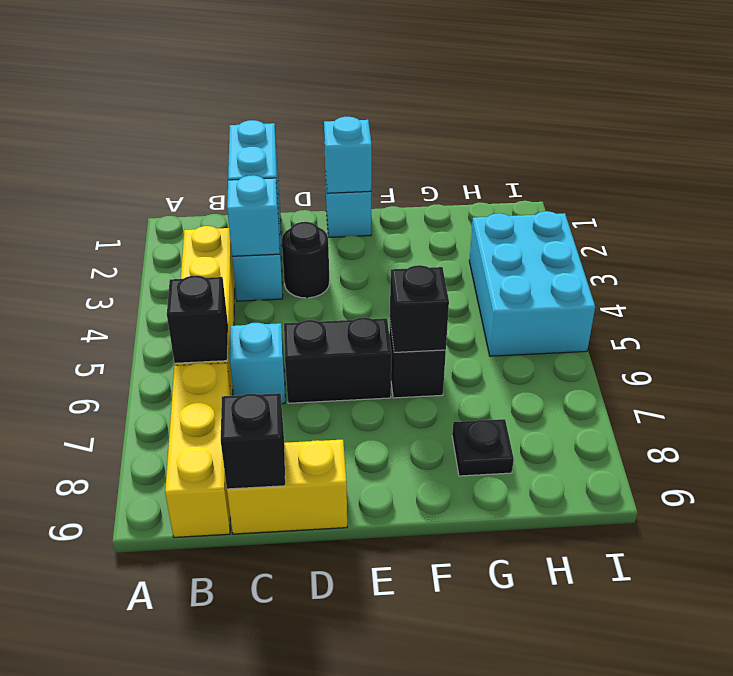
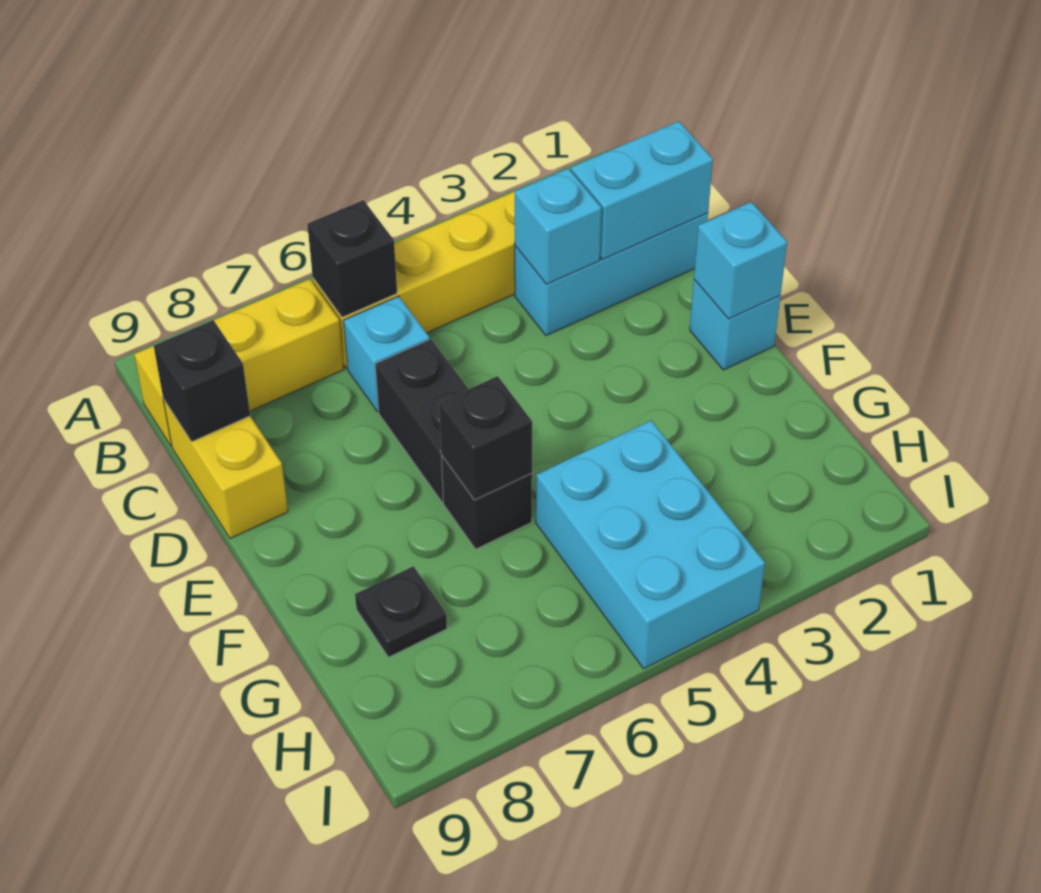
black 1x1 round brick [282,222,329,298] -> none
cyan 2x3 brick [469,211,595,356] -> cyan 2x3 brick turned to [536,421,765,669]

